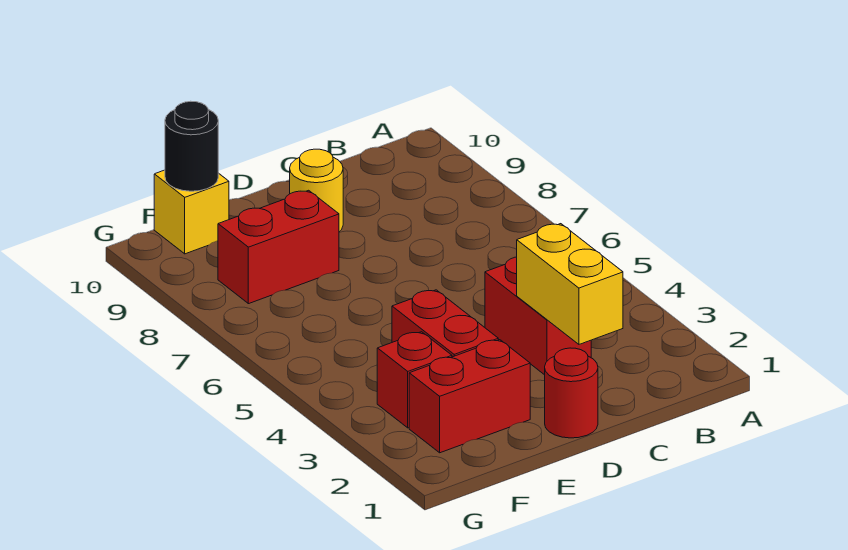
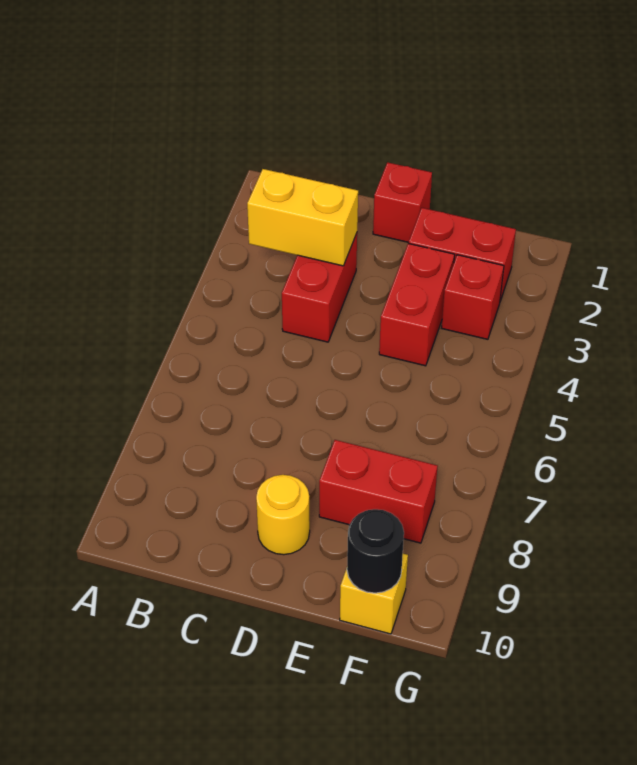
yellow 1x2 brick [517,224,623,344] -> yellow 1x2 brick turned to [247,169,358,266]
red 1x1 round brick [545,348,598,438] -> red 1x1 brick [373,162,432,242]

